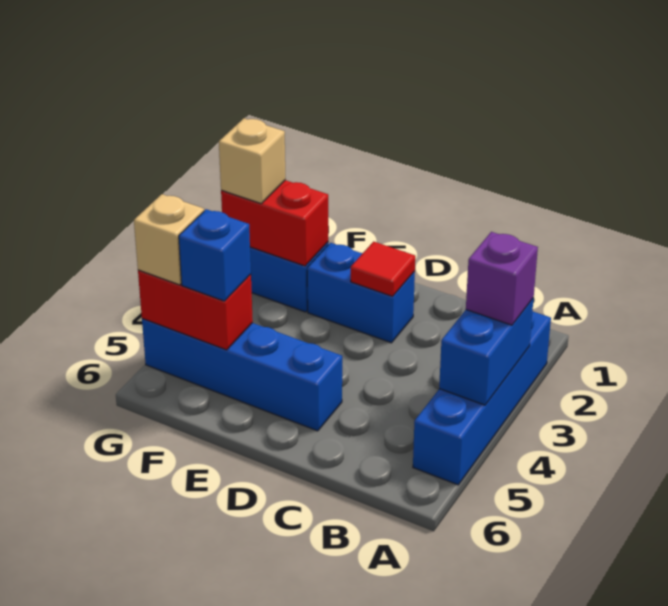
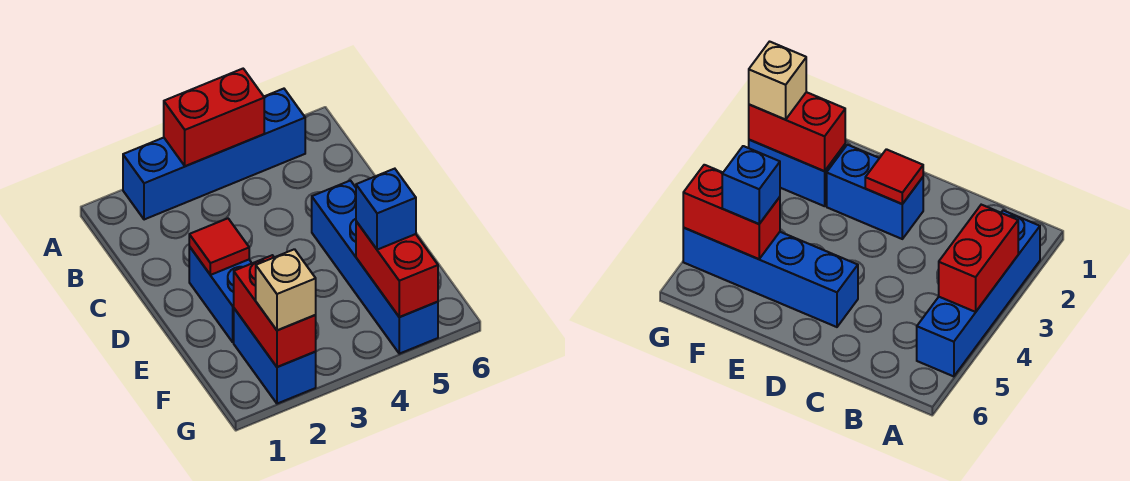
blue 1x2 brick [439,298,534,405] -> red 1x2 brick [164,69,264,166]
purple 1x1 brick [466,232,538,325] -> none
tan 1x1 brick [134,194,204,285] -> none

